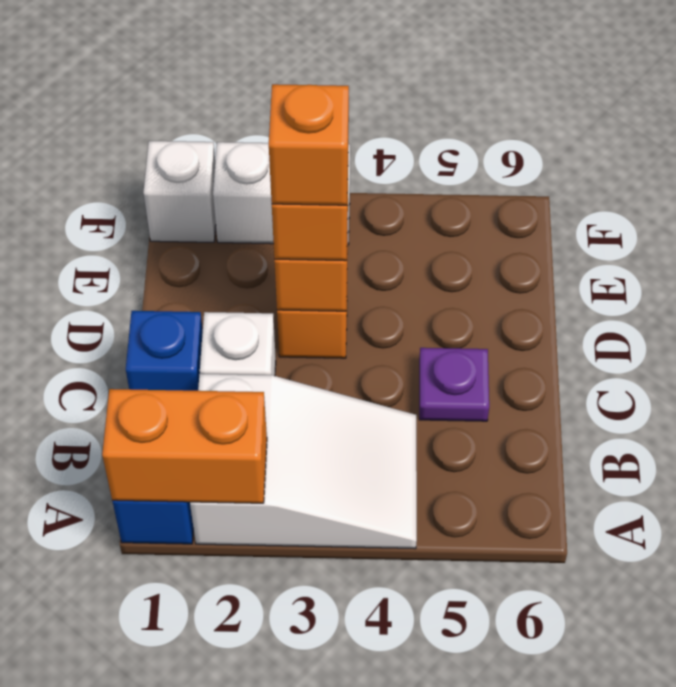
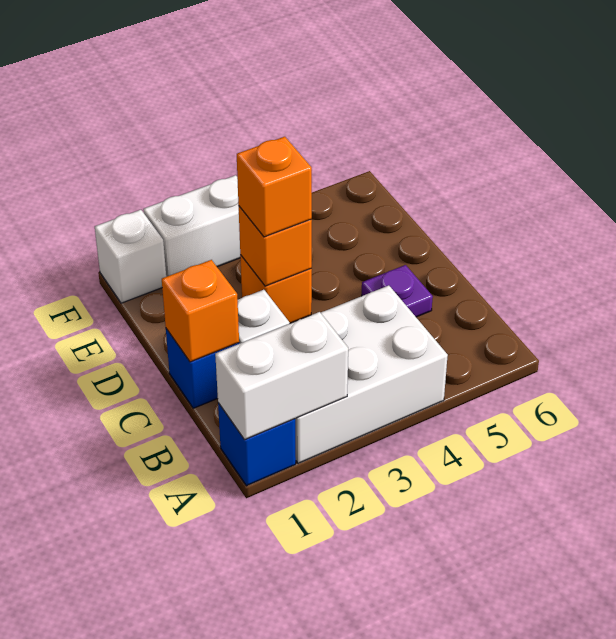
orange 1x2 brick [102,389,267,503] -> white 1x2 brick [215,312,348,440]
white 2x3 slope [190,374,417,549] -> white 2x3 brick [295,285,448,463]
orange 1x1 brick [269,84,349,205] -> orange 1x1 brick moved to [162,260,239,362]

